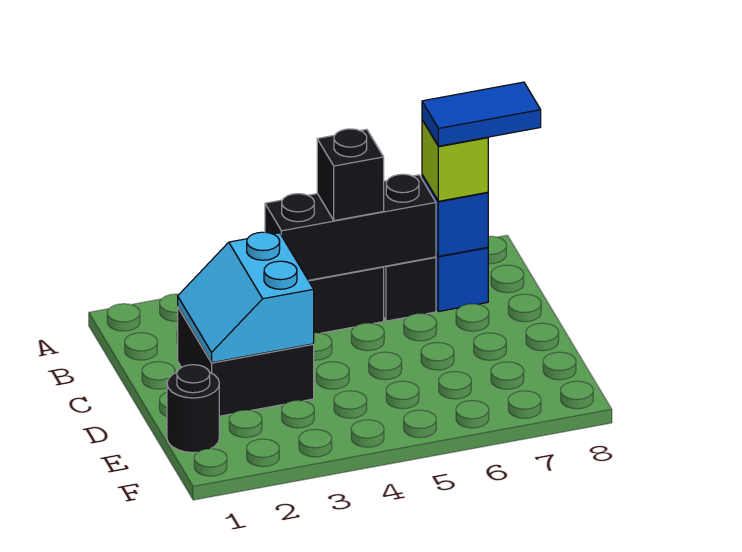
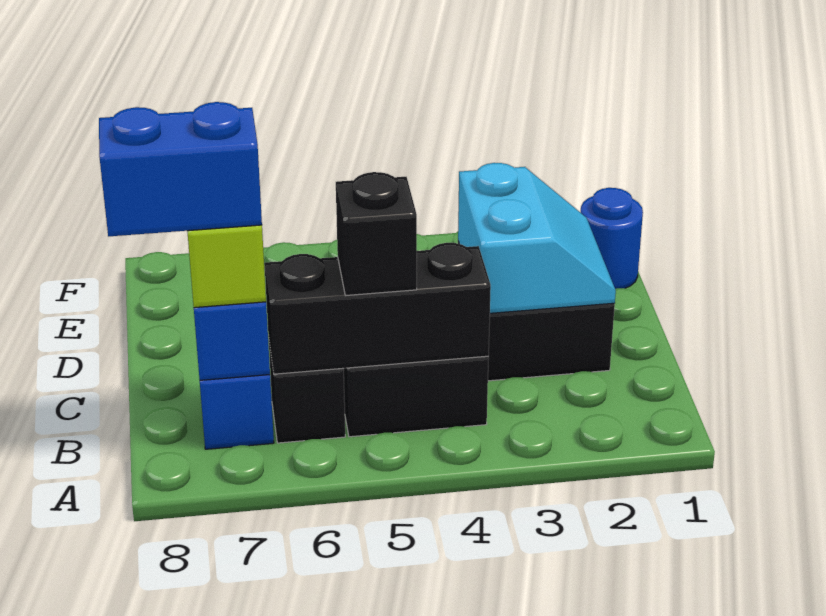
blue 1x2 tile [422,82,541,146] -> blue 1x2 brick [99,102,262,236]
black 1x1 round brick [167,365,219,453] -> blue 1x1 round brick [581,188,643,289]

